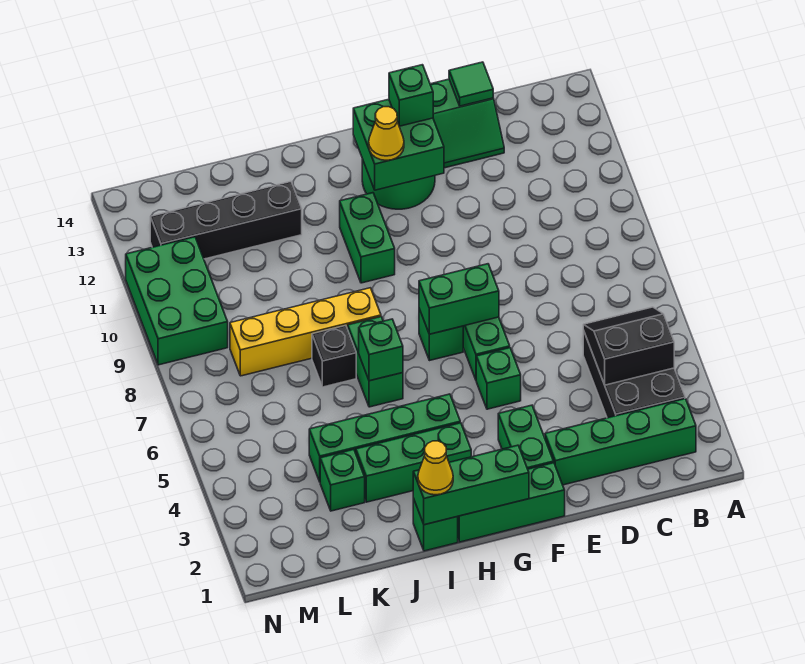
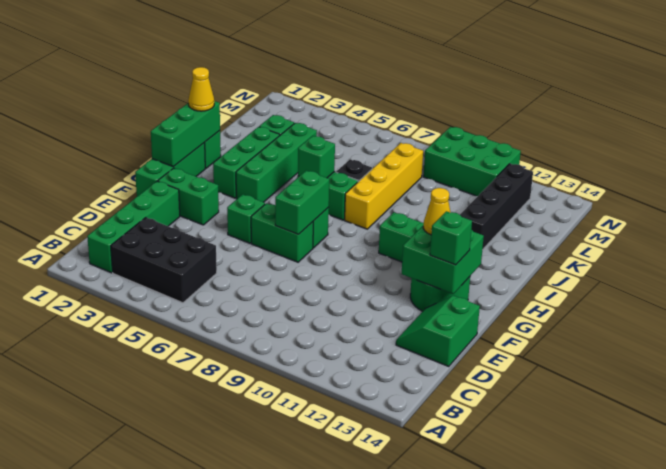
black 2x2 slope [583,307,674,385] -> none
green 1x1 tile [449,62,493,106] -> none

